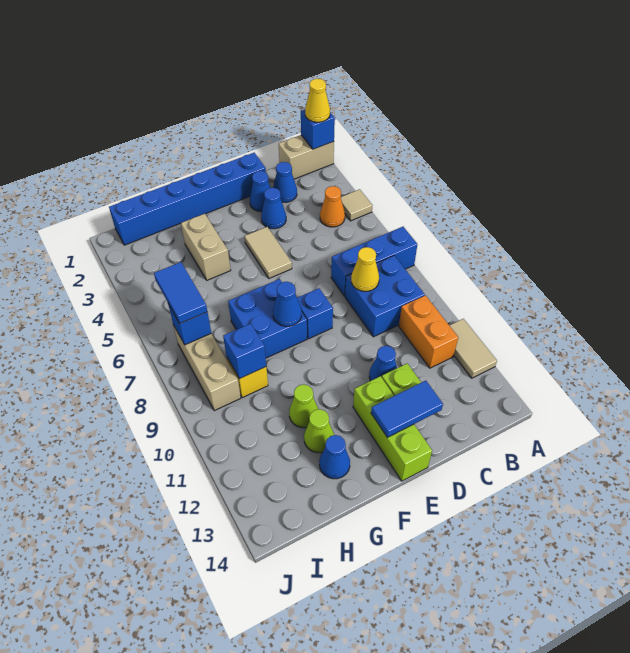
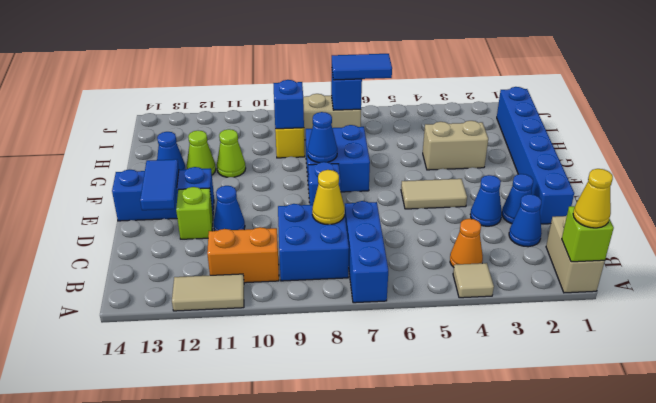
blue 1x1 brick [301,109,335,149] -> lime 1x1 brick [562,206,614,262]
lime 1x3 brick [353,376,432,481] -> blue 1x3 brick [112,167,214,221]

